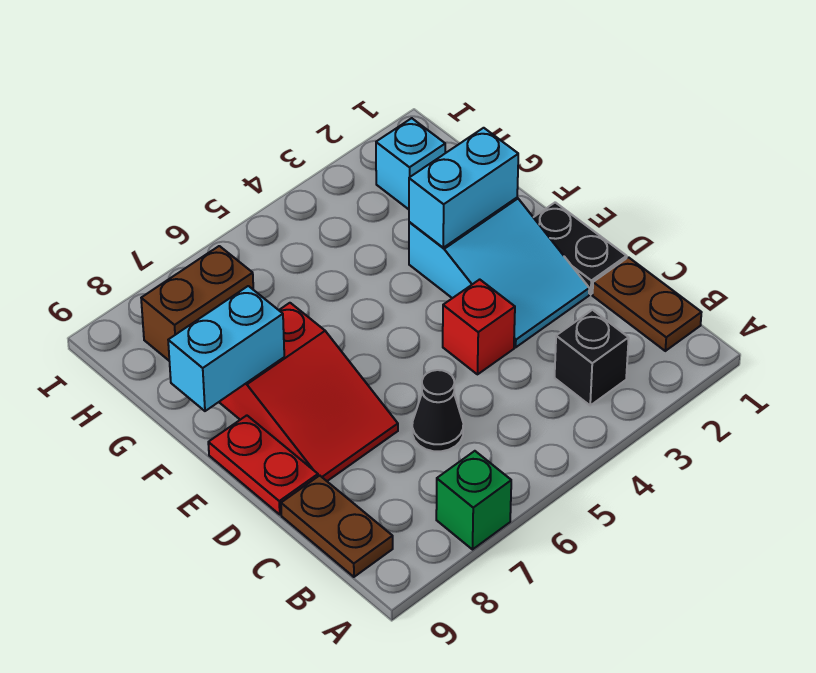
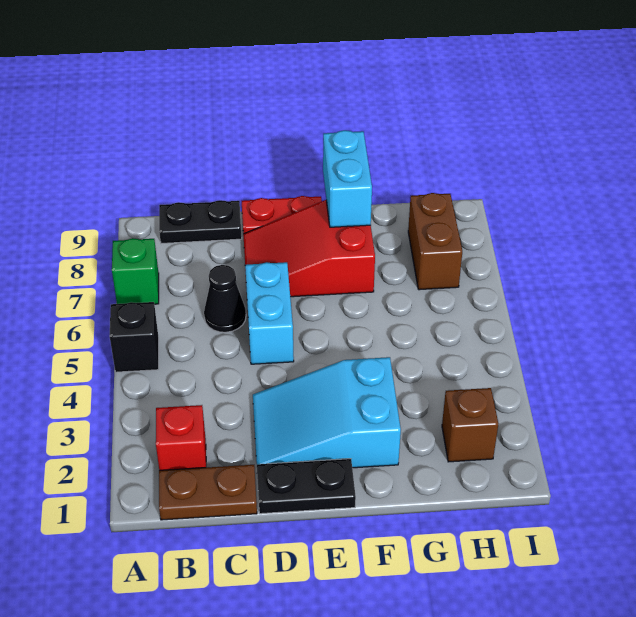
black 1x1 brick [555,310,629,405] -> black 1x1 brick moved to [110,302,159,372]
brown 1x2 plate [281,476,393,577] -> black 1x2 plate [159,200,242,243]
red 1x1 brick [443,279,515,374] -> red 1x1 brick moved to [156,405,206,470]
cyan 1x2 brick [409,128,518,248] -> cyan 1x2 brick moved to [245,262,294,364]
cyan 1x1 brick [376,118,445,209] -> brown 1x1 brick [442,388,498,462]

